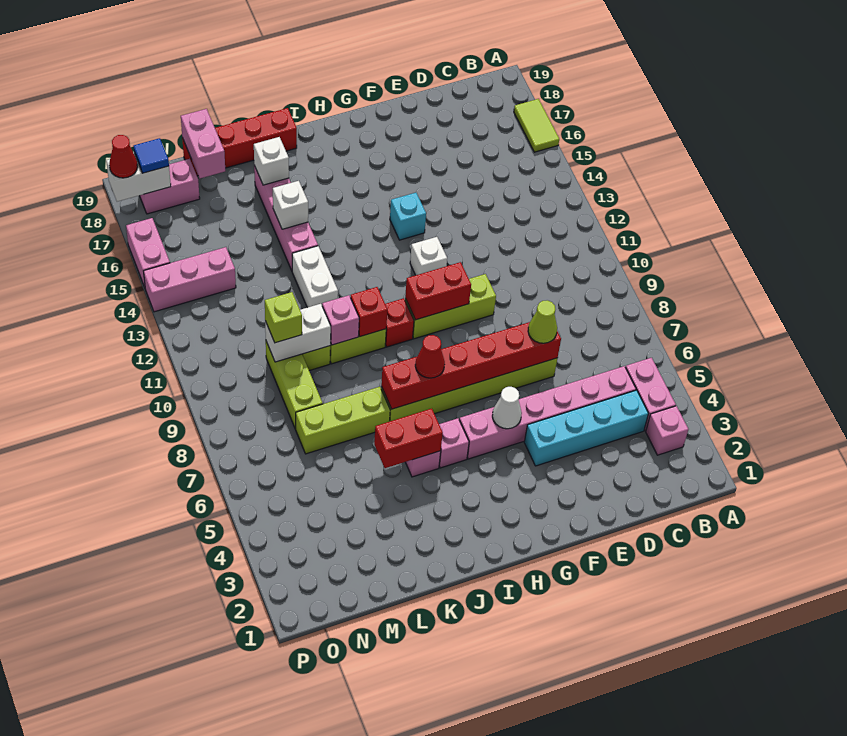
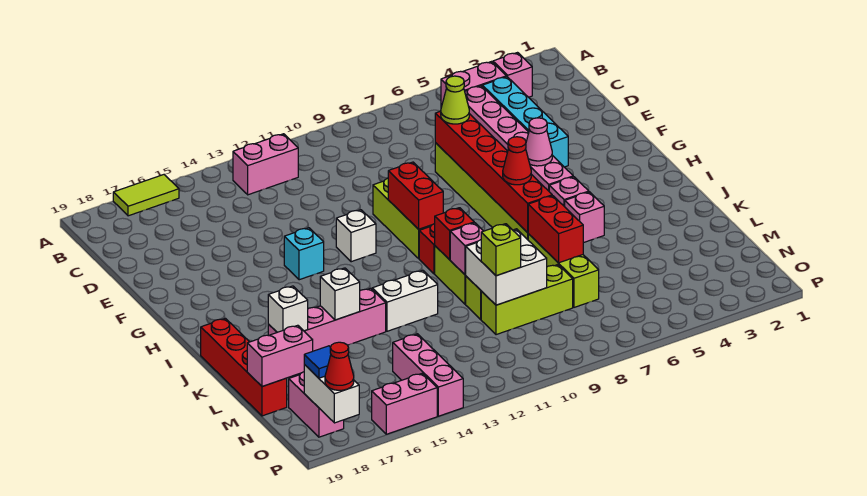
none -> pink 1x2 brick [233,134,298,195]
white 1x1 cone [492,387,522,429] -> pink 1x1 cone [526,118,552,166]
red 1x2 brick [374,409,443,468] -> red 1x2 brick moved to [528,196,583,263]
white 1x2 brick [265,304,331,362] -> white 2x2 brick [466,229,547,305]

